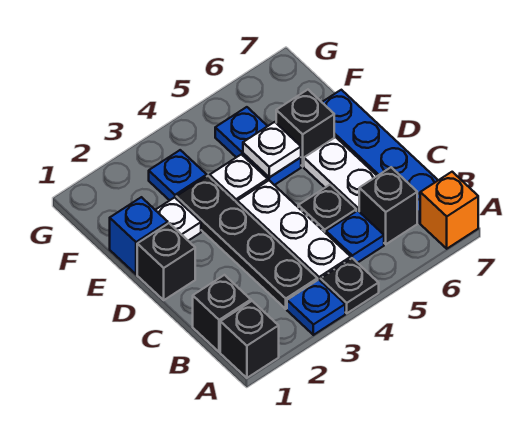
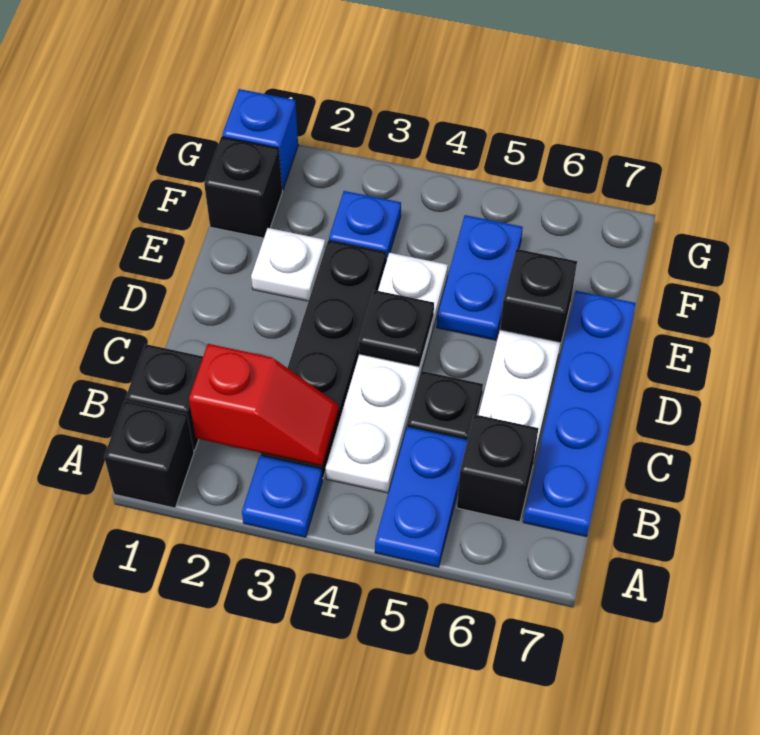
black 1x1 plate [320,258,379,313] -> black 1x1 plate moved to [359,290,434,367]
orange 1x1 brick [420,172,478,249] -> none
none -> red 1x2 slope [189,344,339,466]
blue 1x1 plate [326,211,384,263] -> blue 1x2 plate [375,427,468,567]
black 1x1 brick [137,223,195,300] -> black 1x1 brick moved to [204,137,282,238]
blue 1x1 brick [110,197,168,274] -> blue 1x1 brick moved to [222,89,298,190]
white 1x1 plate [243,122,301,177] -> none

